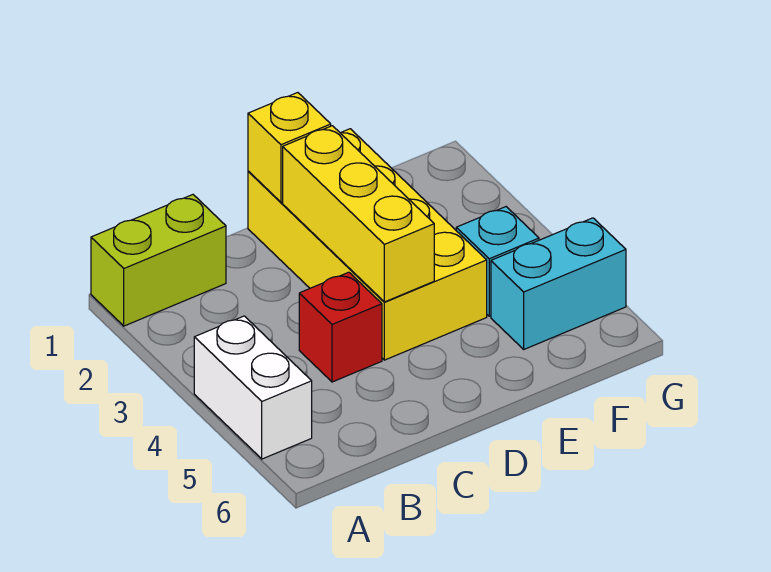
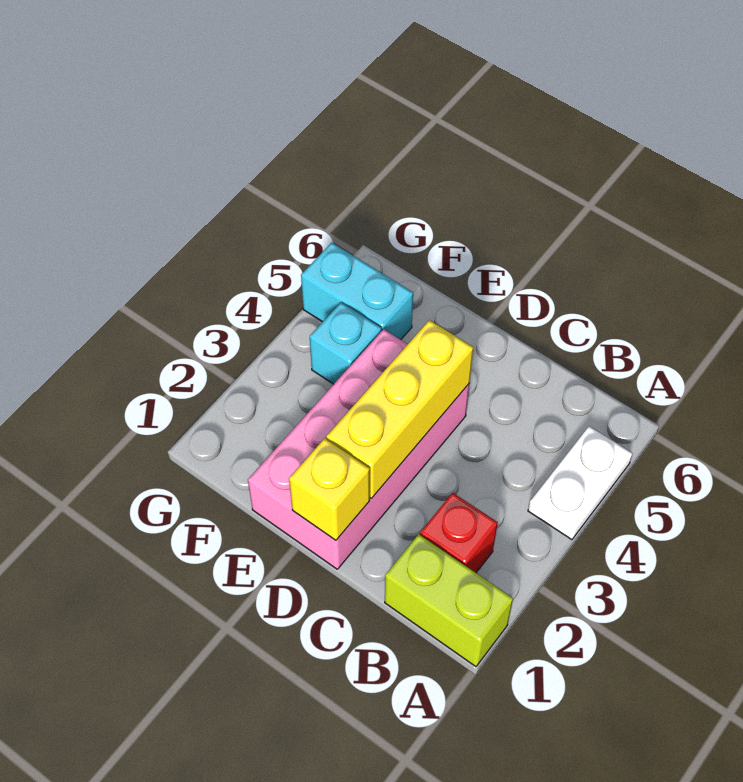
white 1x2 brick [194,316,312,459] -> white 1x2 plate [528,426,633,540]
red 1x1 brick [299,272,382,382] -> red 1x1 brick moved to [420,493,498,573]
yellow 2x4 brick [248,129,487,360] -> pink 2x4 brick [248,329,469,569]

